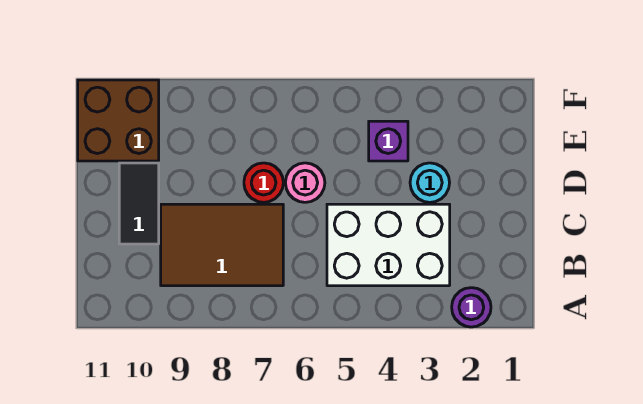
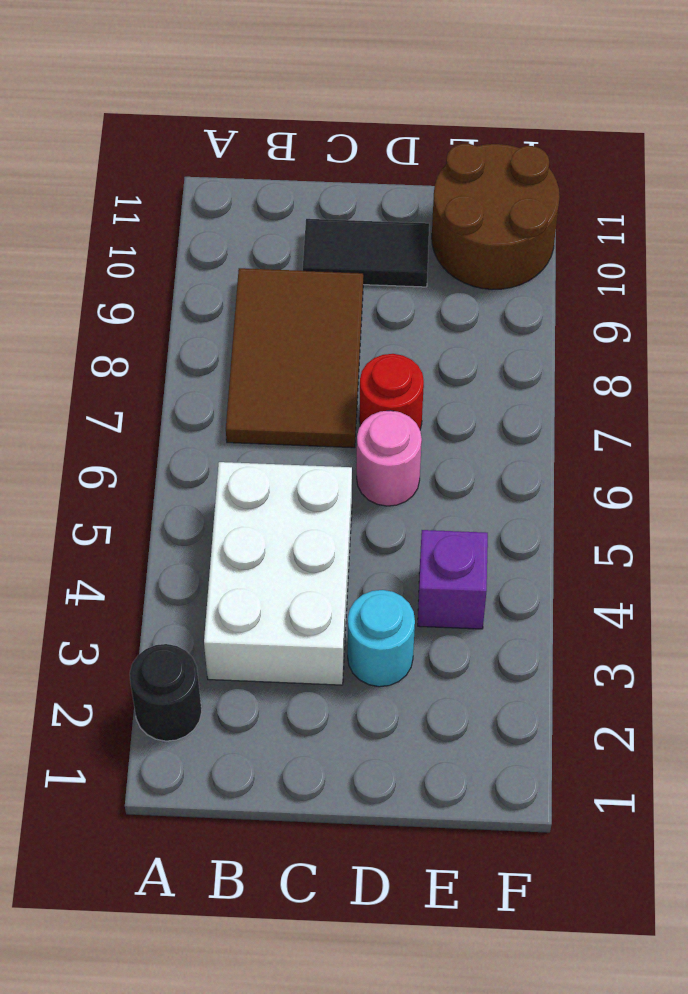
purple 1x1 round brick [452,288,491,327] -> black 1x1 round brick [130,644,202,741]
brown 2x2 brick [78,80,159,161] -> brown 2x2 round brick [432,144,560,289]

